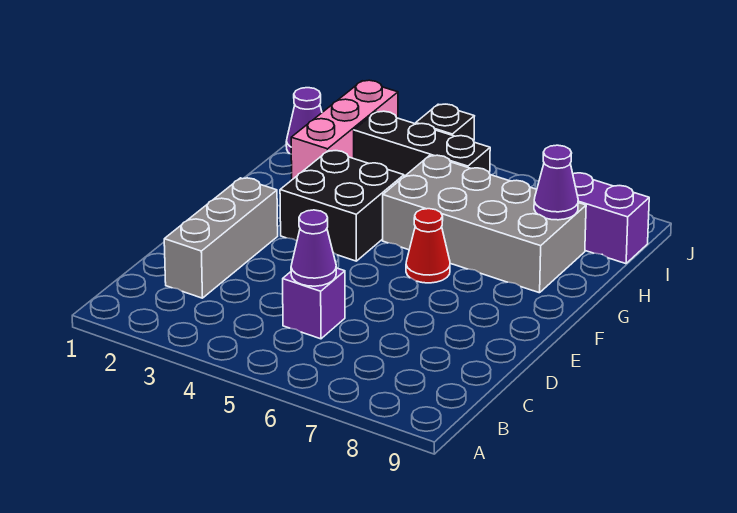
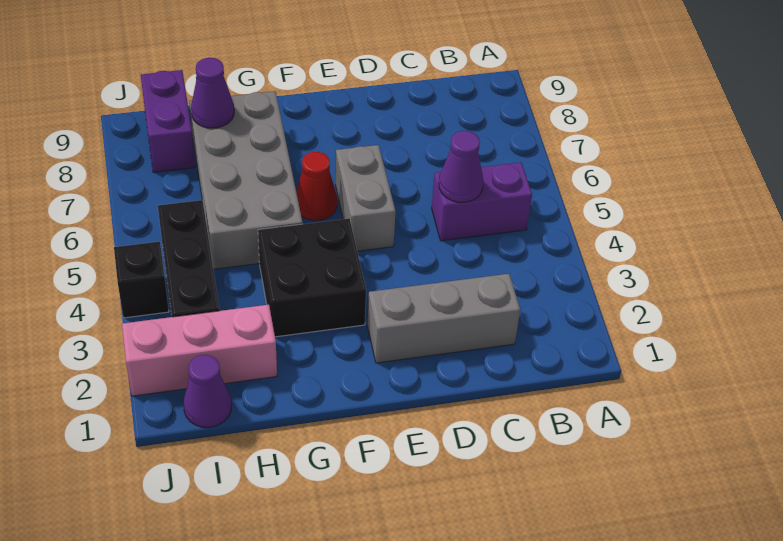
purple 1x1 brick [283,268,345,339] -> purple 1x2 brick [432,162,532,241]
none -> grey 1x2 brick [336,145,396,251]

